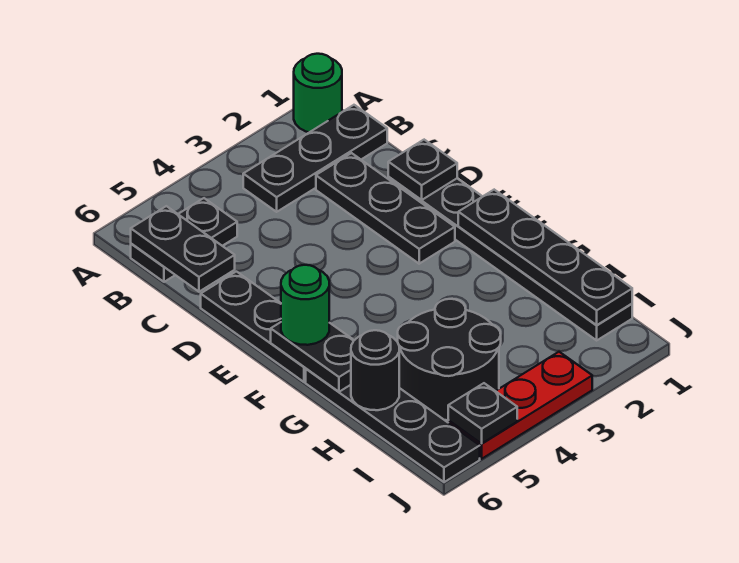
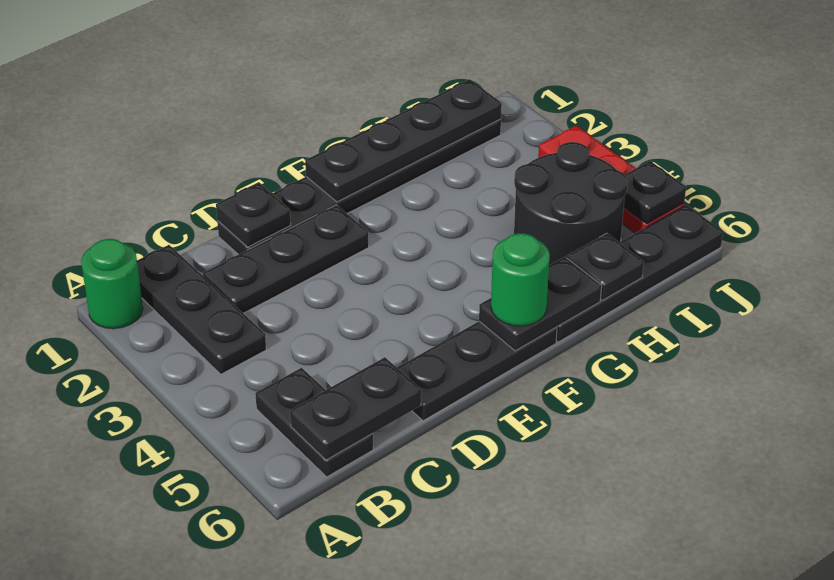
black 1x1 round brick [351,330,399,410] -> black 1x1 plate [567,233,644,300]

